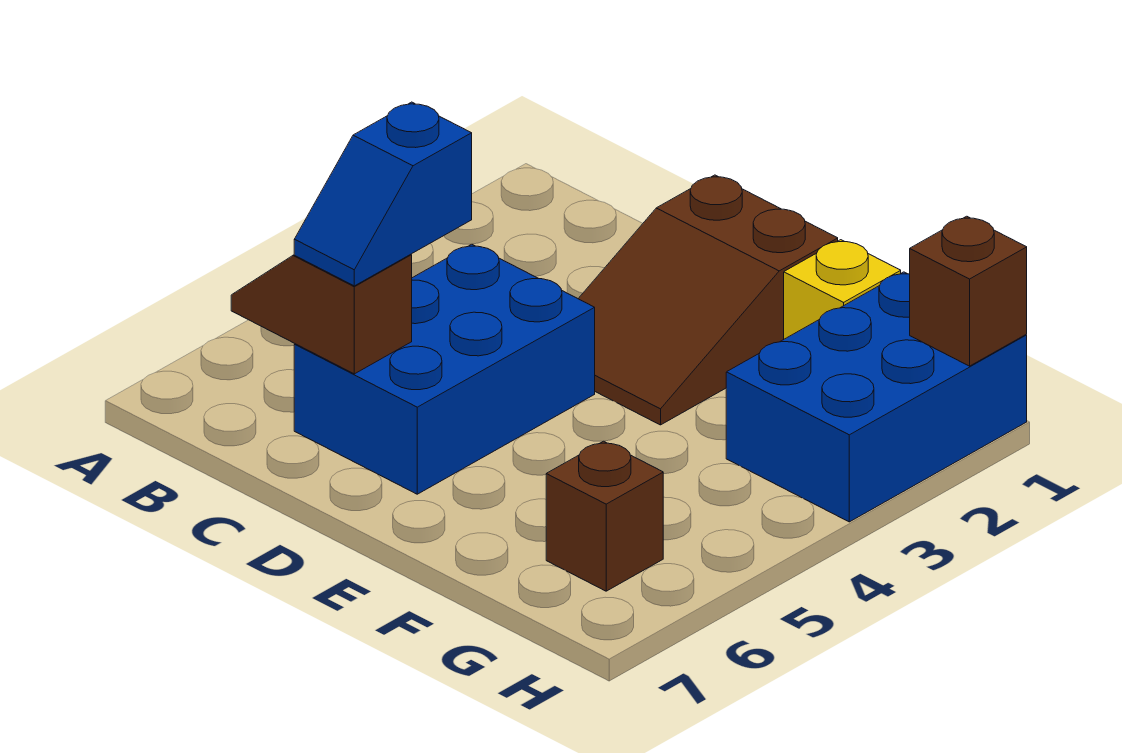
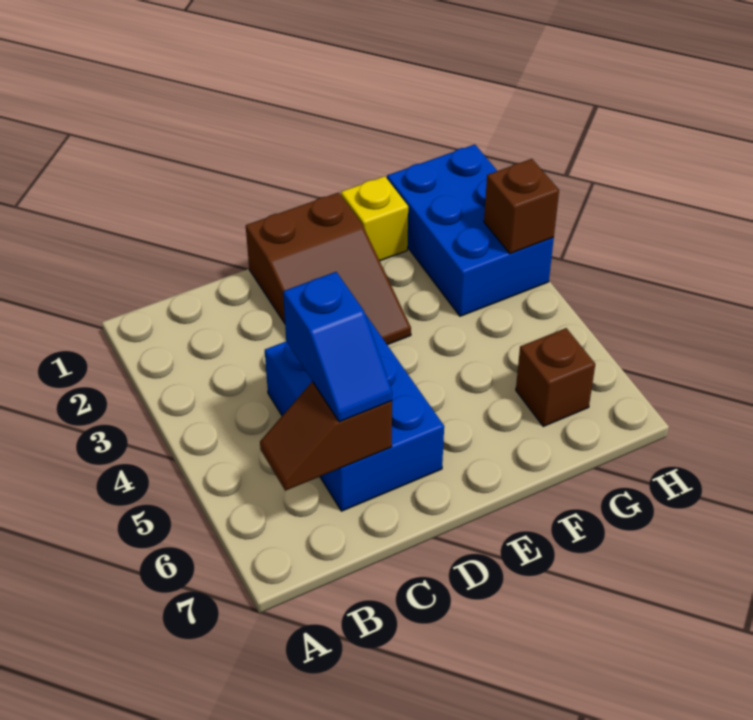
brown 1x1 brick [910,216,1027,366] -> brown 1x1 brick moved to [484,159,559,254]

